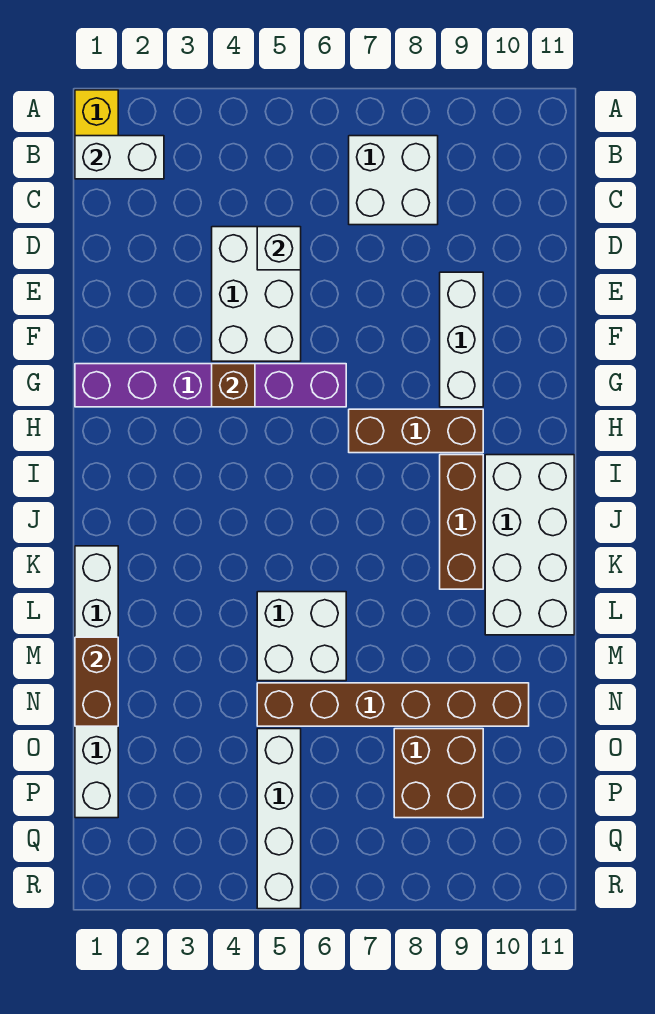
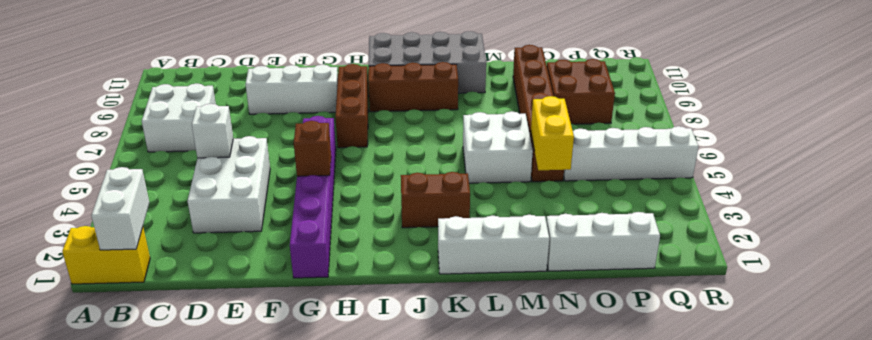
white 2x3 brick [212,227,301,361] -> white 2x3 brick turned to [187,136,270,233]
white 2x4 brick [485,455,574,635] -> grey 2x4 brick [369,31,486,93]
brown 1x2 brick [75,637,118,726] -> brown 1x2 brick moved to [401,172,470,228]
none -> yellow 1x2 brick [531,96,574,170]

